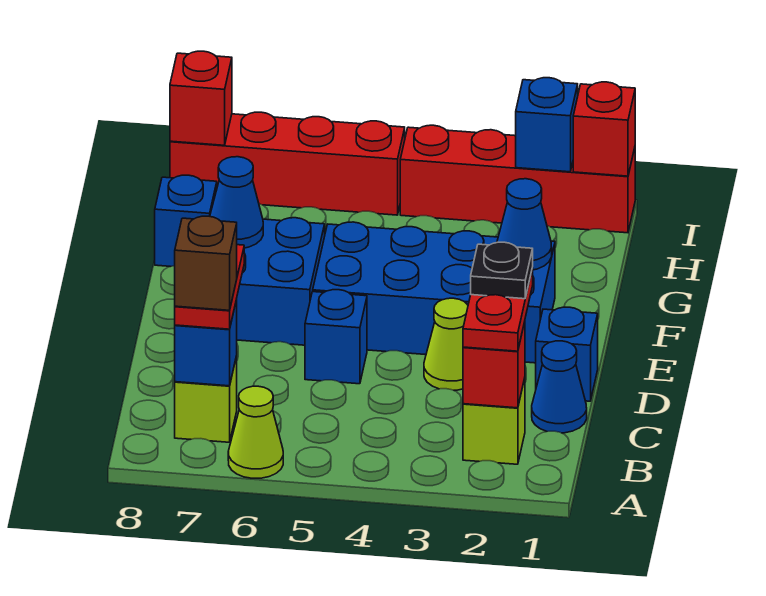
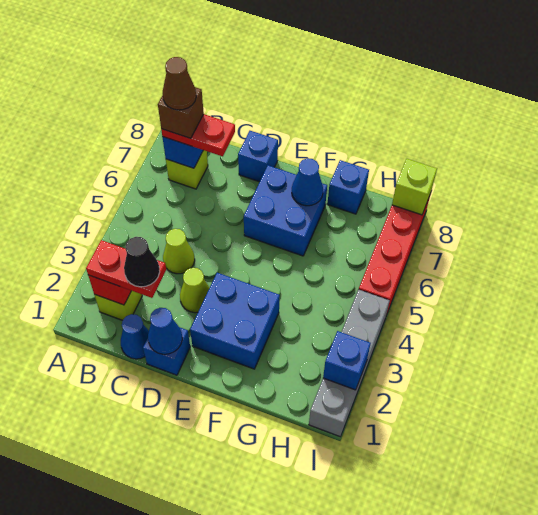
lime 1x1 cone [228,386,283,478] -> lime 1x1 cone moved to [163,229,195,274]
none -> brown 1x1 cone [163,57,196,110]
black 1x1 plate [471,242,533,299] -> black 1x1 cone [124,237,160,287]
blue 1x1 brick [305,290,367,384] -> blue 1x1 brick moved to [238,131,278,182]
blue 2x4 brick [313,222,555,363] -> blue 2x2 brick [190,273,280,369]
blue 1x1 cone [497,179,552,270] -> blue 1x1 cone moved to [148,308,182,354]
red 1x4 brick [400,125,635,233] -> grey 1x4 brick [309,289,390,437]
red 1x1 brick [573,82,635,176] -> none
red 1x1 brick [170,51,232,145] -> lime 1x1 brick [392,159,437,215]

